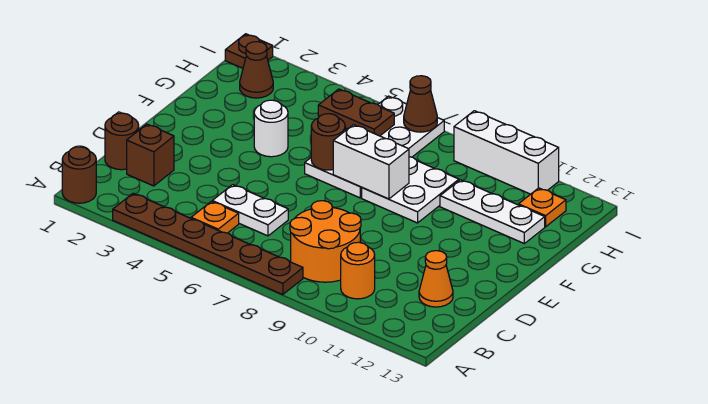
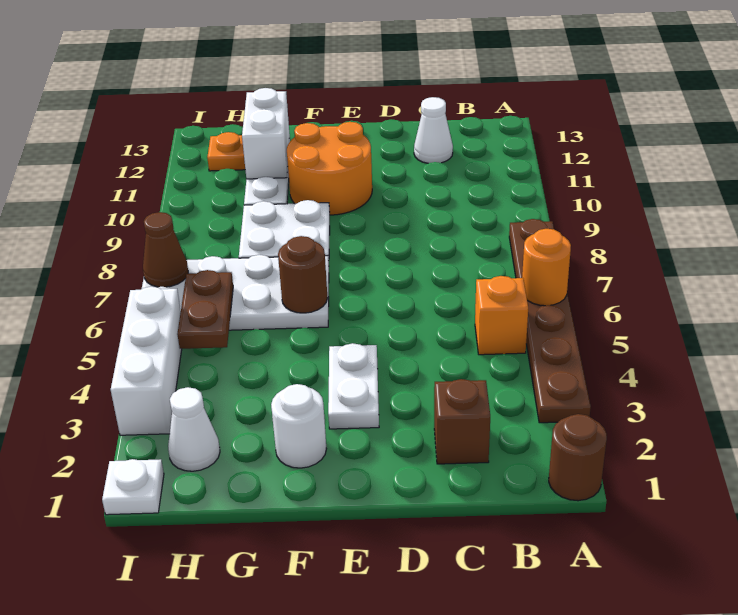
orange 1x1 plate [191,201,239,233] -> orange 1x1 brick [475,276,528,355]
orange 2x2 round brick [290,201,361,282] -> orange 2x2 round brick moved to [287,122,372,215]
orange 1x1 round brick [341,242,375,299] -> orange 1x1 round brick moved to [522,228,571,306]
brown 1x1 round brick [105,113,139,170] -> none
white 1x2 plate [212,185,288,236] -> white 1x2 plate moved to [328,343,379,429]
orange 1x1 cone [419,251,453,307] -> white 1x1 cone [414,97,453,163]
white 1x1 round brick [254,100,288,157] -> white 1x1 round brick moved to [271,384,326,468]
white 1x2 brick [333,125,409,199] -> white 1x2 brick moved to [242,88,289,179]
brown 1x1 cone [240,42,273,98] -> white 1x1 cone [168,387,220,471]
brown 1x1 plate [225,34,273,68] -> white 1x1 plate [102,459,164,515]
white 1x3 brick [454,111,559,194] -> white 1x3 brick moved to [111,287,182,435]

